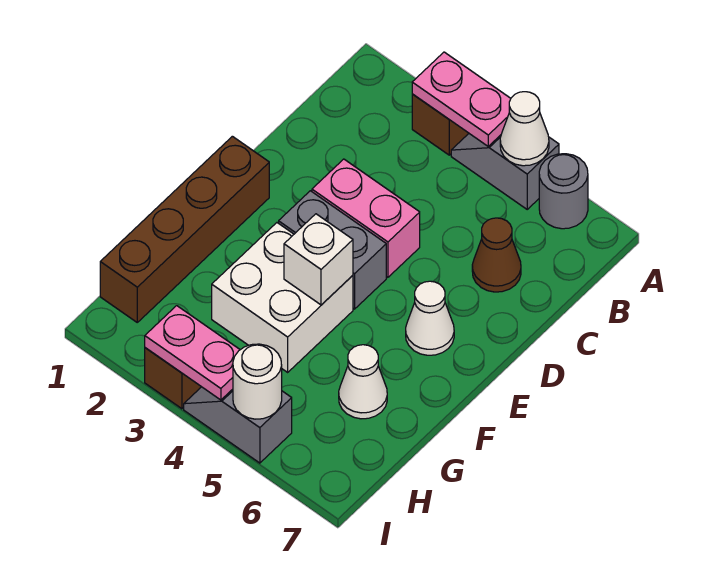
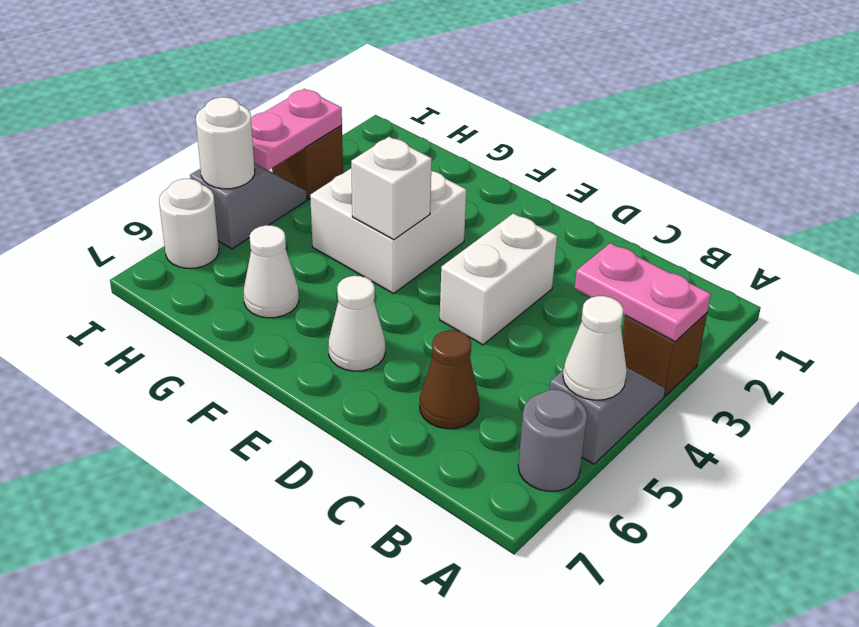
pink 1x2 plate [412,52,511,146] -> pink 1x2 plate turned to [575,243,711,342]
pink 1x2 brick [312,159,420,277] -> white 1x2 brick [440,213,557,345]
brown 1x4 brick [100,136,269,322] -> none
grey 1x2 brick [279,191,386,309] -> none
none -> white 1x1 round brick [159,179,219,268]

